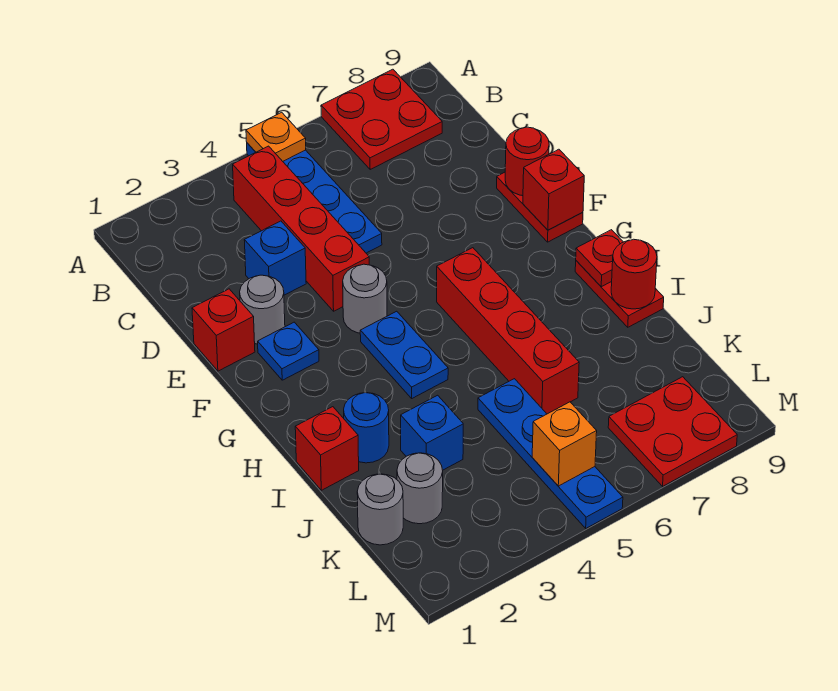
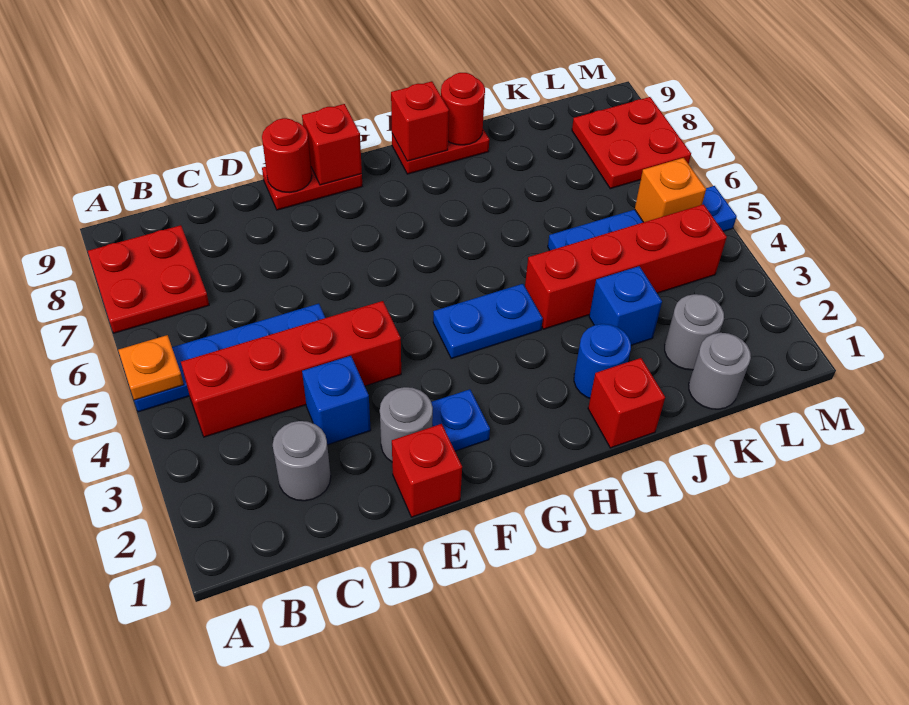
grey 1x1 round brick [343,264,387,333] -> grey 1x1 round brick moved to [273,421,331,501]
red 1x4 brick [437,248,579,414] -> red 1x4 brick moved to [525,204,727,329]
red 1x1 plate [576,230,623,287] -> red 1x1 brick [391,81,449,161]

